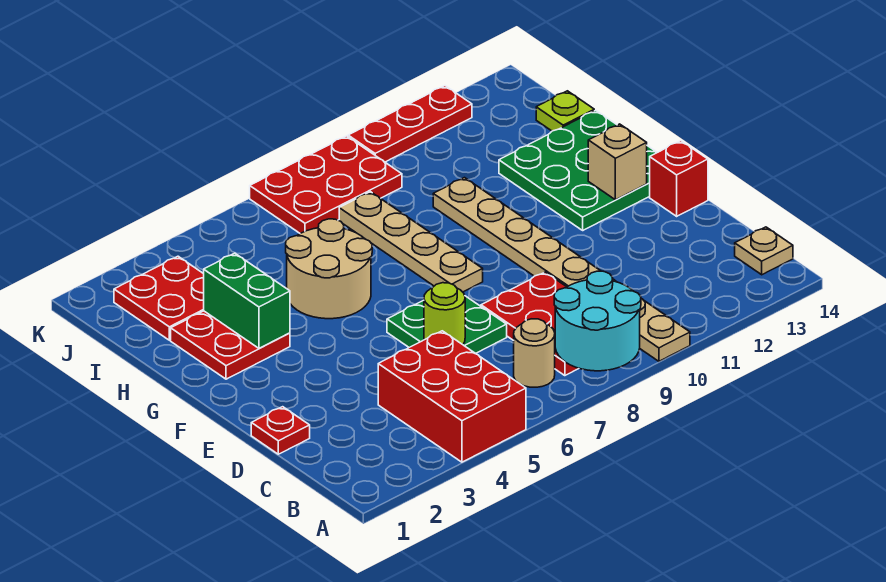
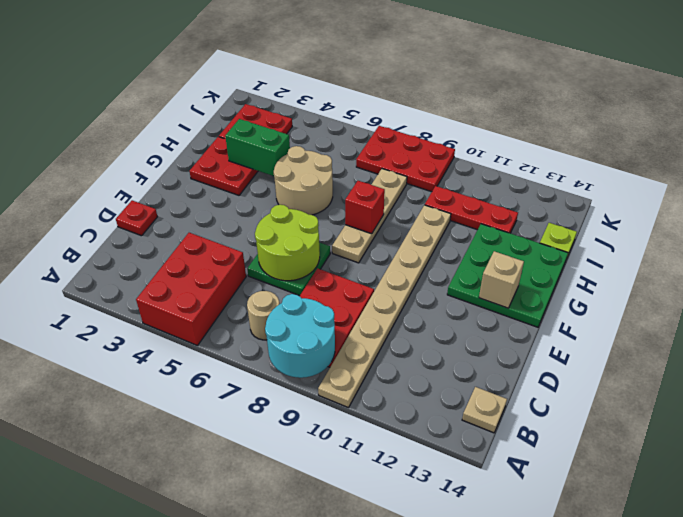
lime 1x1 round brick [424,283,465,345] -> lime 2x2 round brick [255,205,320,281]
red 1x1 brick [650,141,708,216] -> red 1x1 brick moved to [345,181,385,234]
green 1x2 brick [204,253,290,348] -> green 1x2 brick turned to [225,119,290,176]
red 1x3 plate [348,86,472,162] -> red 1x3 plate moved to [425,186,518,233]

